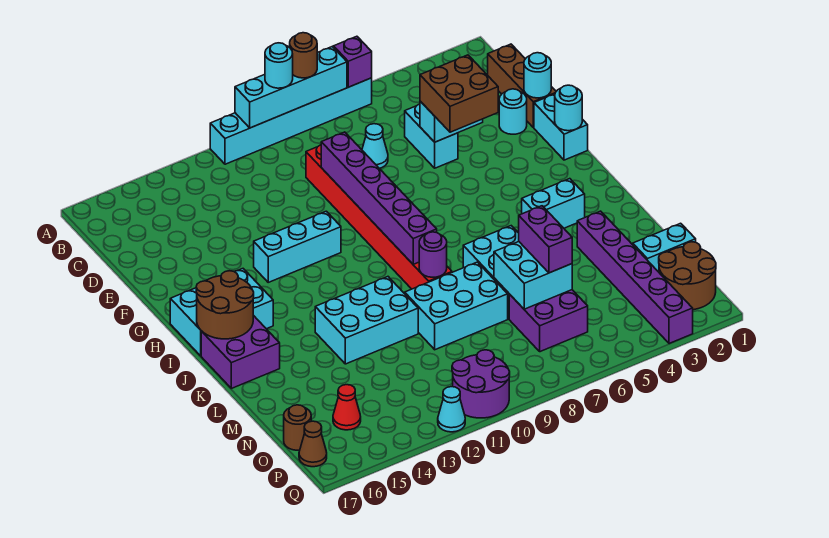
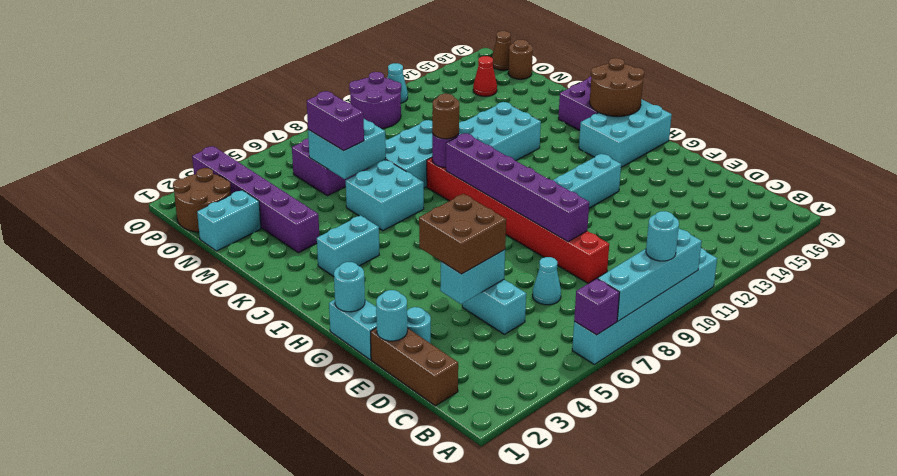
brown 1x1 round brick [290,33,317,78] -> brown 1x1 round brick moved to [432,94,459,139]

